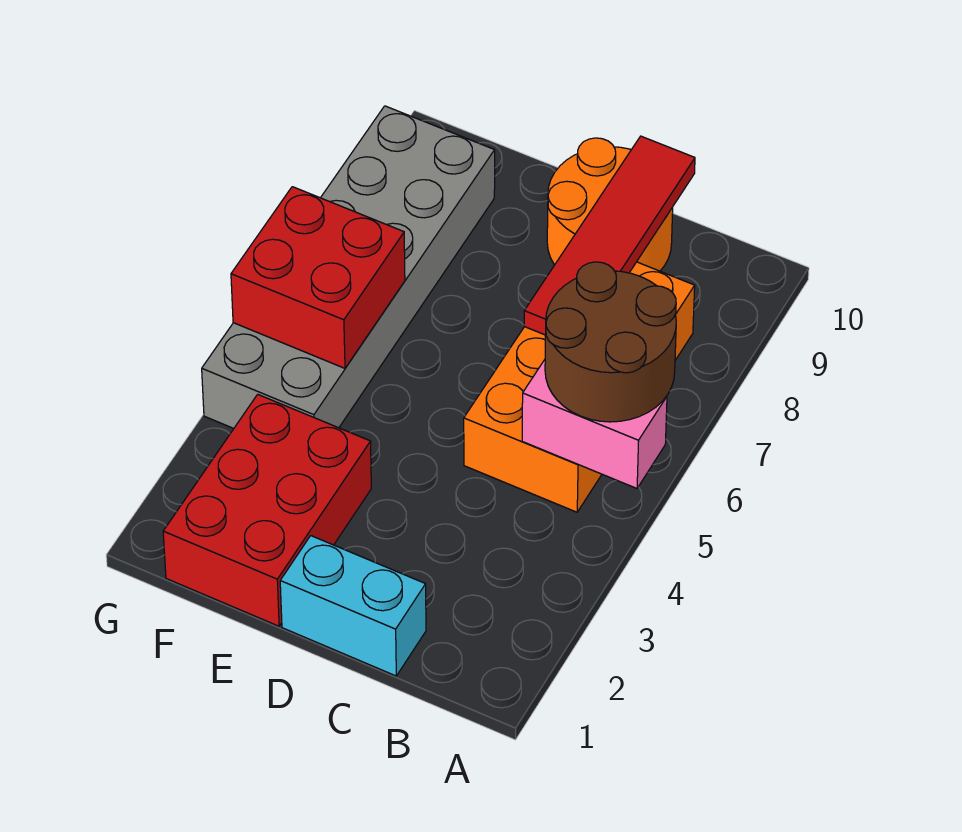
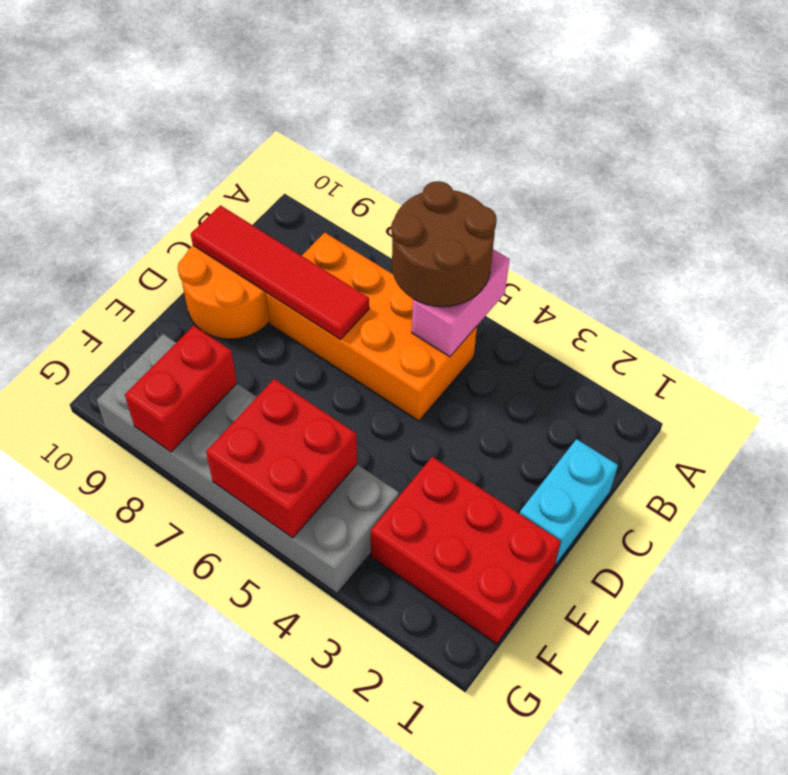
none -> red 1x2 brick [125,326,237,452]

